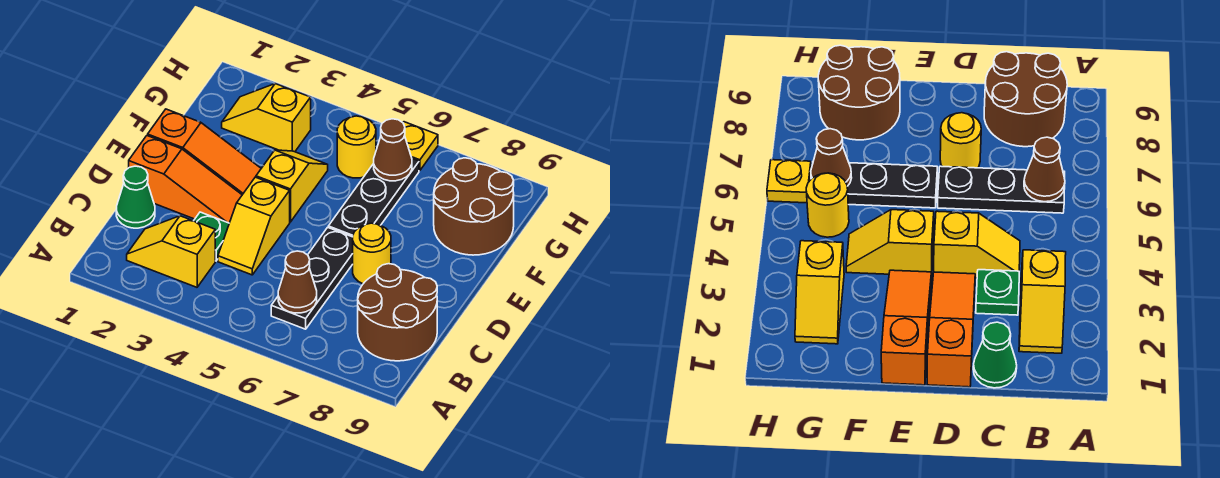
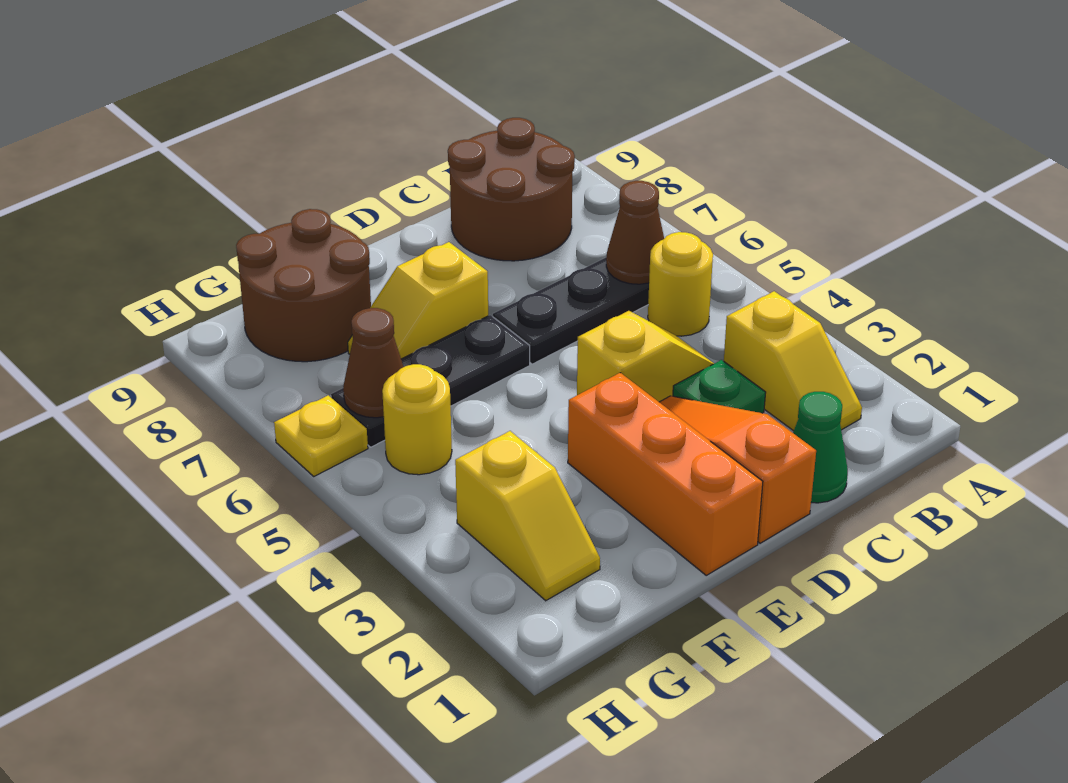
yellow 1x1 round brick [353,223,391,284] -> yellow 1x1 round brick moved to [648,232,713,336]
orange 1x3 slope [148,109,261,195] -> orange 1x3 brick [568,373,763,575]
yellow 1x2 slope [256,150,328,222] -> yellow 1x2 slope moved to [348,242,488,359]

